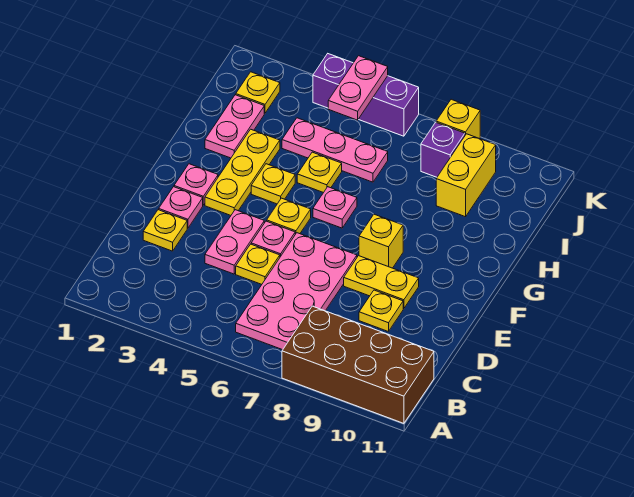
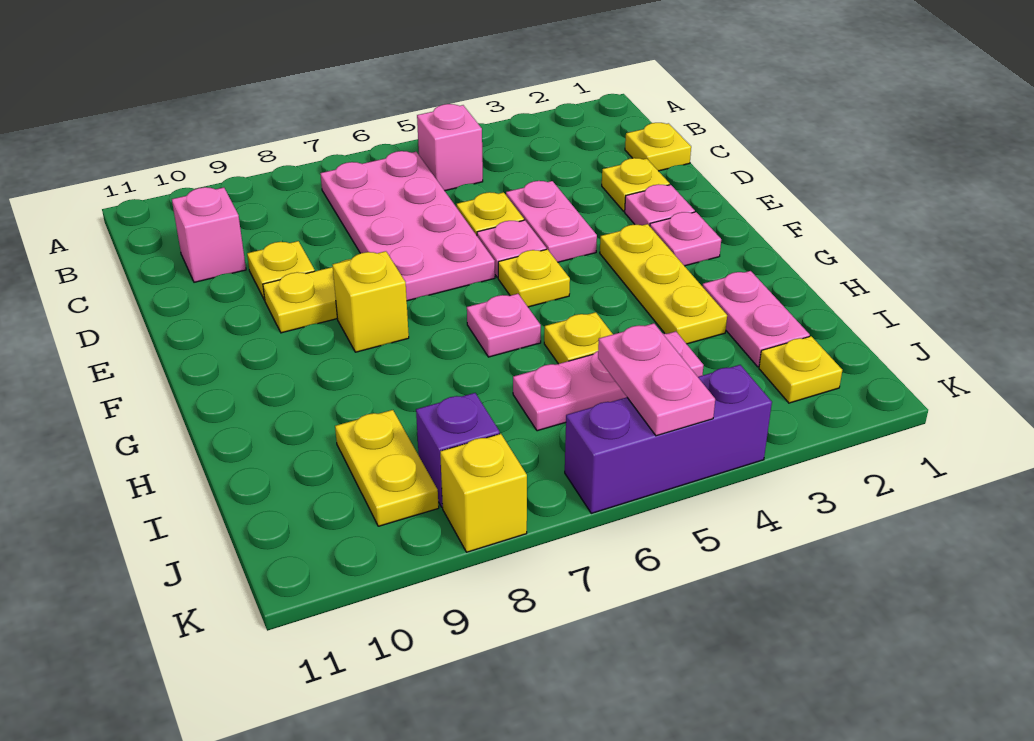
brown 2x4 brick [282,306,434,423] -> none
none -> pink 1x1 brick [417,104,483,191]
none -> pink 1x1 brick [172,187,246,282]
yellow 1x1 plate [251,164,295,204] -> yellow 1x1 plate moved to [625,123,691,171]
yellow 1x2 brick [436,134,496,217] -> yellow 1x2 plate [335,410,439,526]

